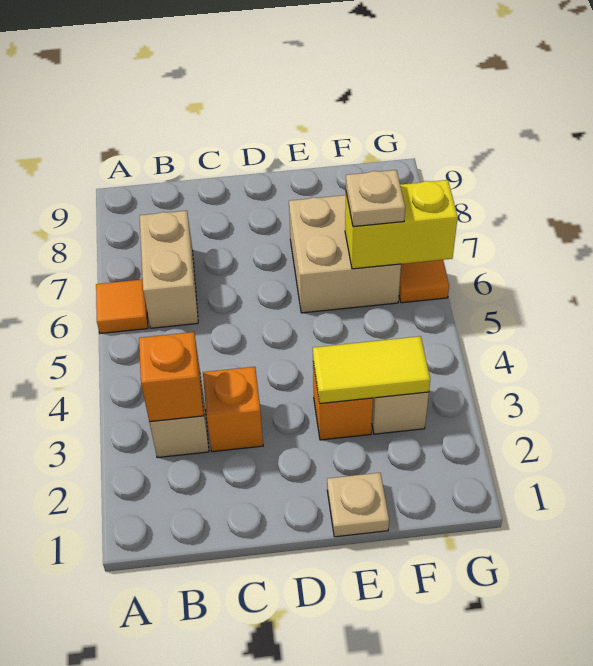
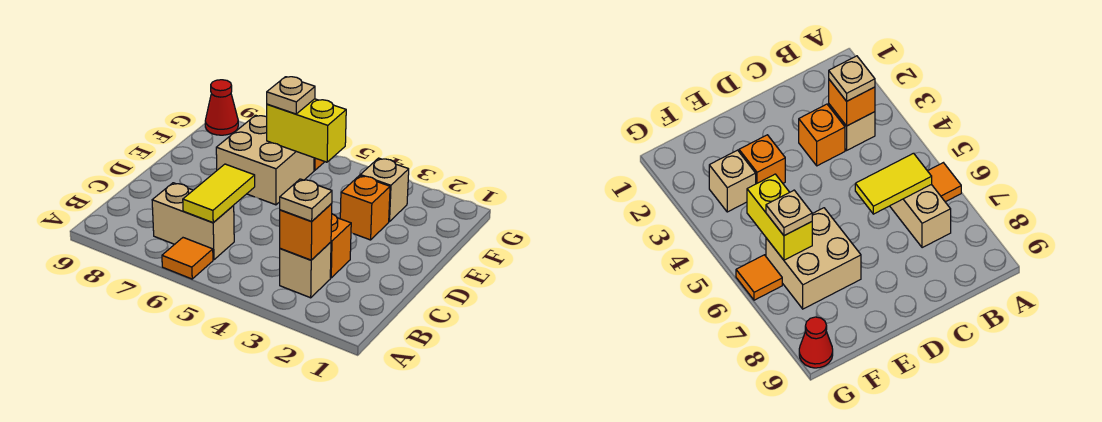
tan 1x1 plate [327,473,389,537] -> tan 1x1 plate moved to [280,179,332,221]
yellow 1x2 tile [313,336,430,404] -> yellow 1x2 tile moved to [183,164,255,223]
yellow 1x2 brick [345,180,458,269] -> yellow 1x2 brick turned to [267,99,346,162]
none -> red 1x1 cone [205,80,238,135]

